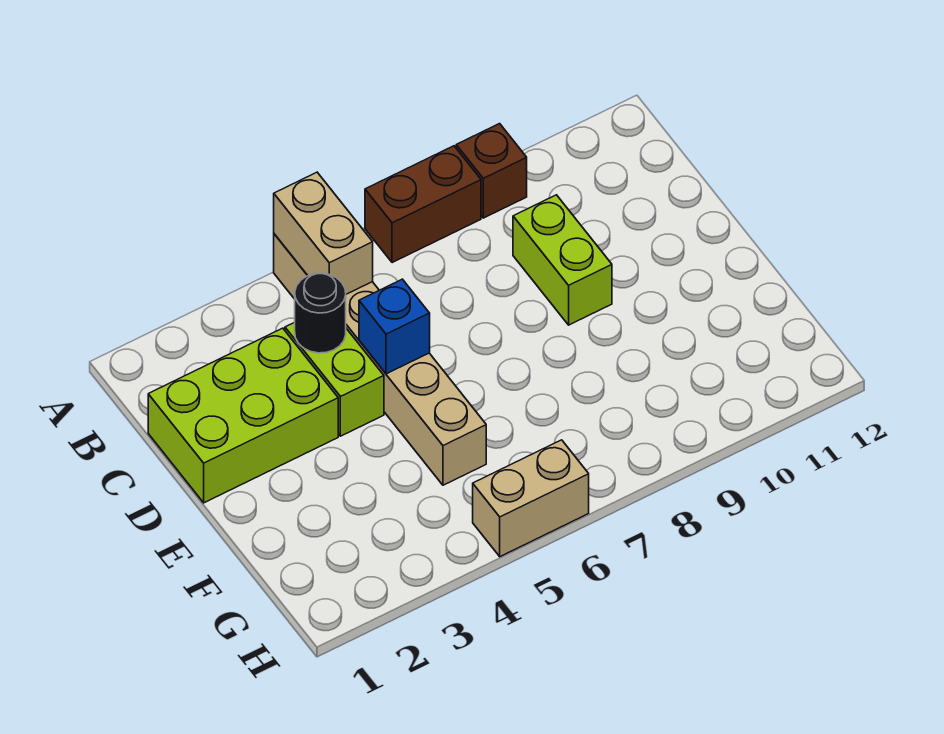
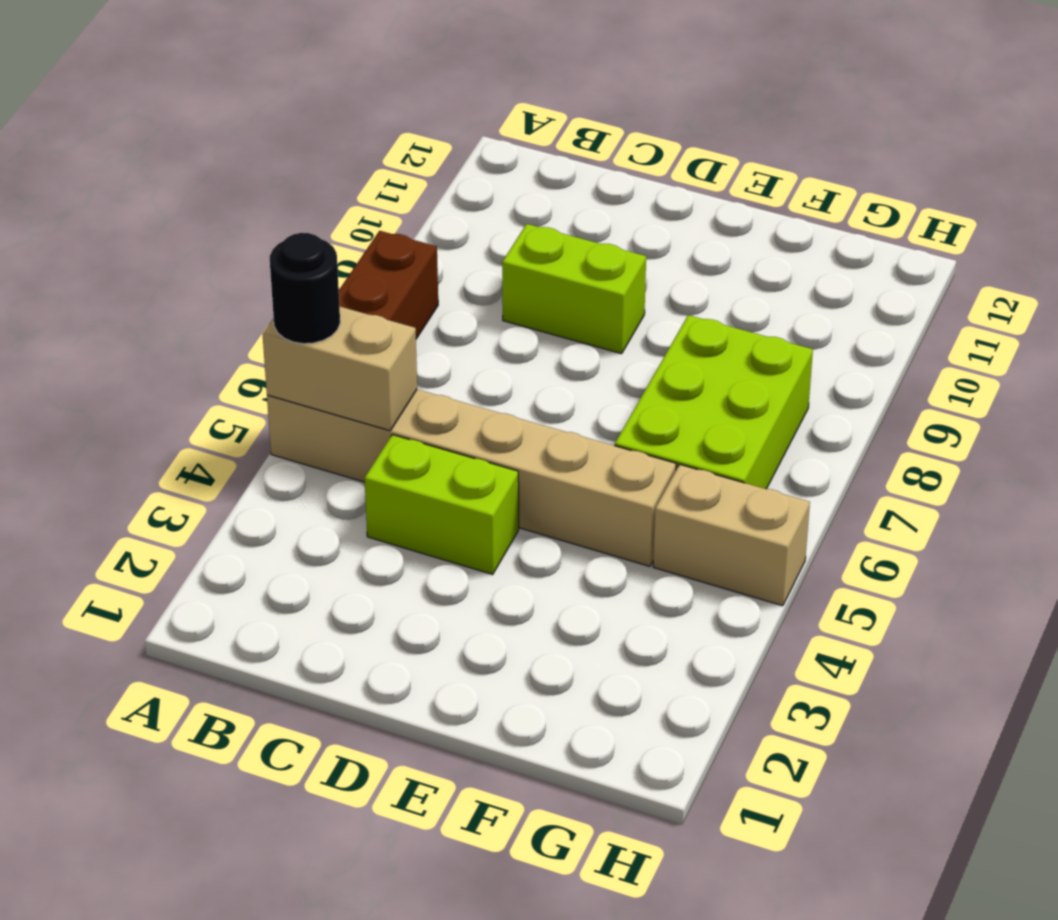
brown 1x1 brick [456,124,527,218] -> none
lime 2x3 brick [148,328,338,503] -> lime 2x3 brick moved to [615,315,813,489]
black 1x1 round brick [295,273,346,353] -> black 1x1 round brick moved to [270,233,340,344]
blue 1x1 brick [359,279,430,374] -> none
tan 1x2 brick [473,440,589,557] -> tan 1x2 brick turned to [653,464,810,606]

